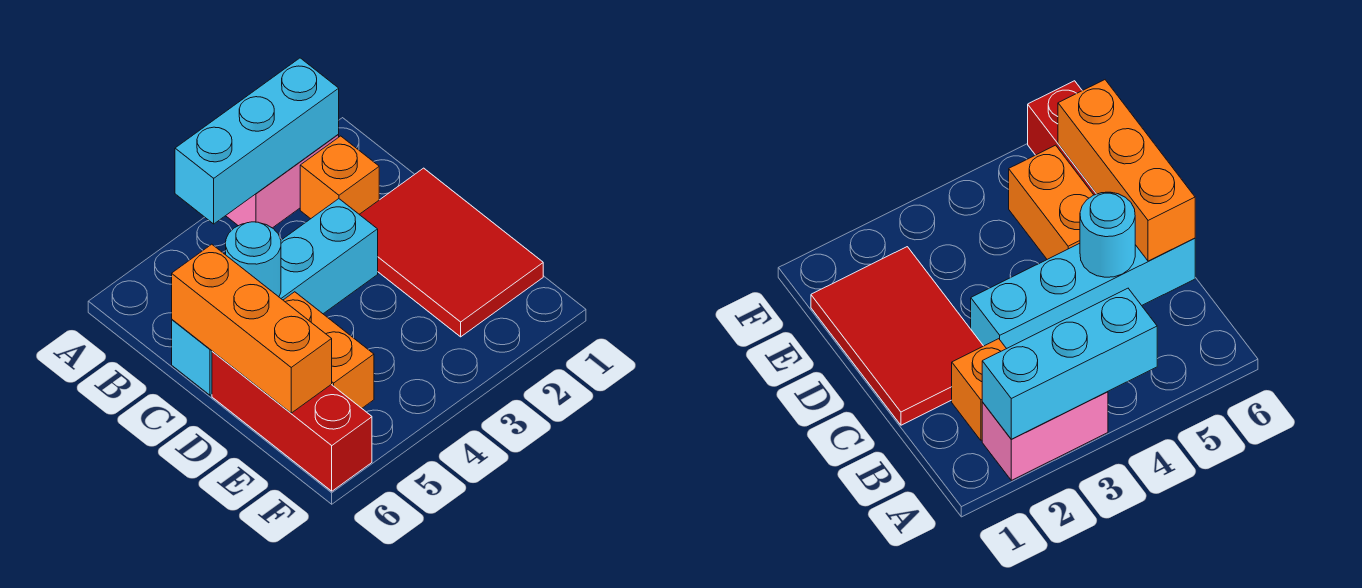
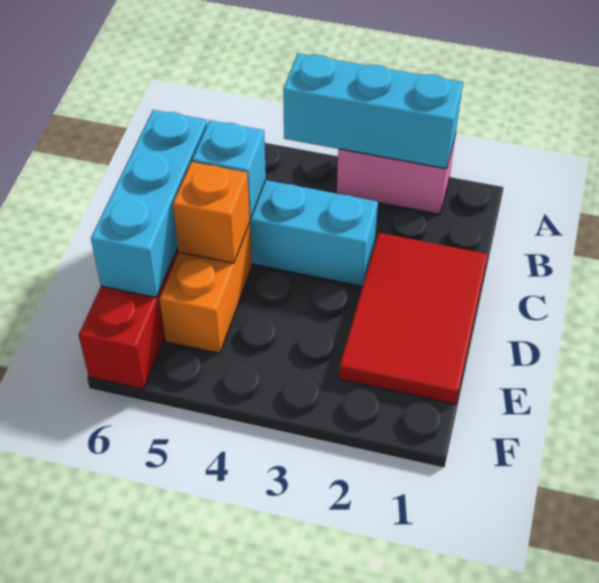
orange 1x1 brick [300,136,379,219] -> orange 1x1 brick moved to [173,162,250,263]
cyan 1x1 round brick [226,222,281,297] -> cyan 1x1 brick [192,120,266,219]
orange 1x3 brick [172,244,332,413] -> cyan 1x3 brick [91,110,207,297]

